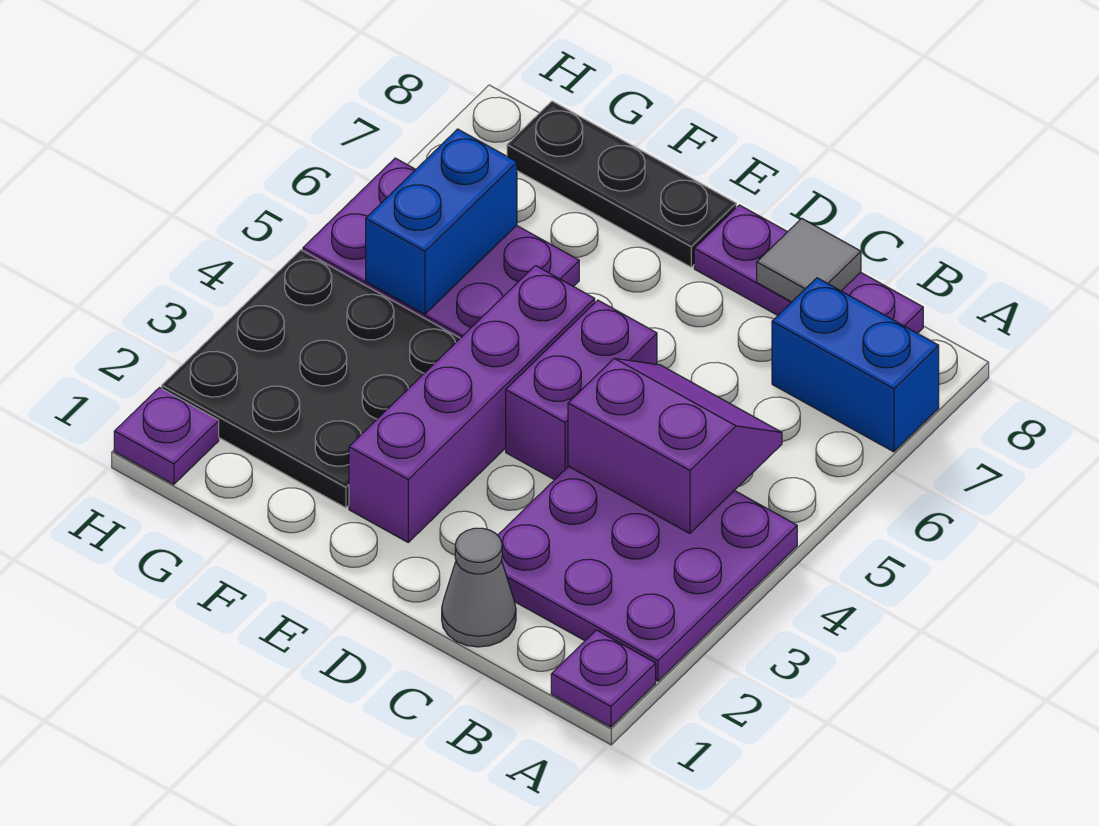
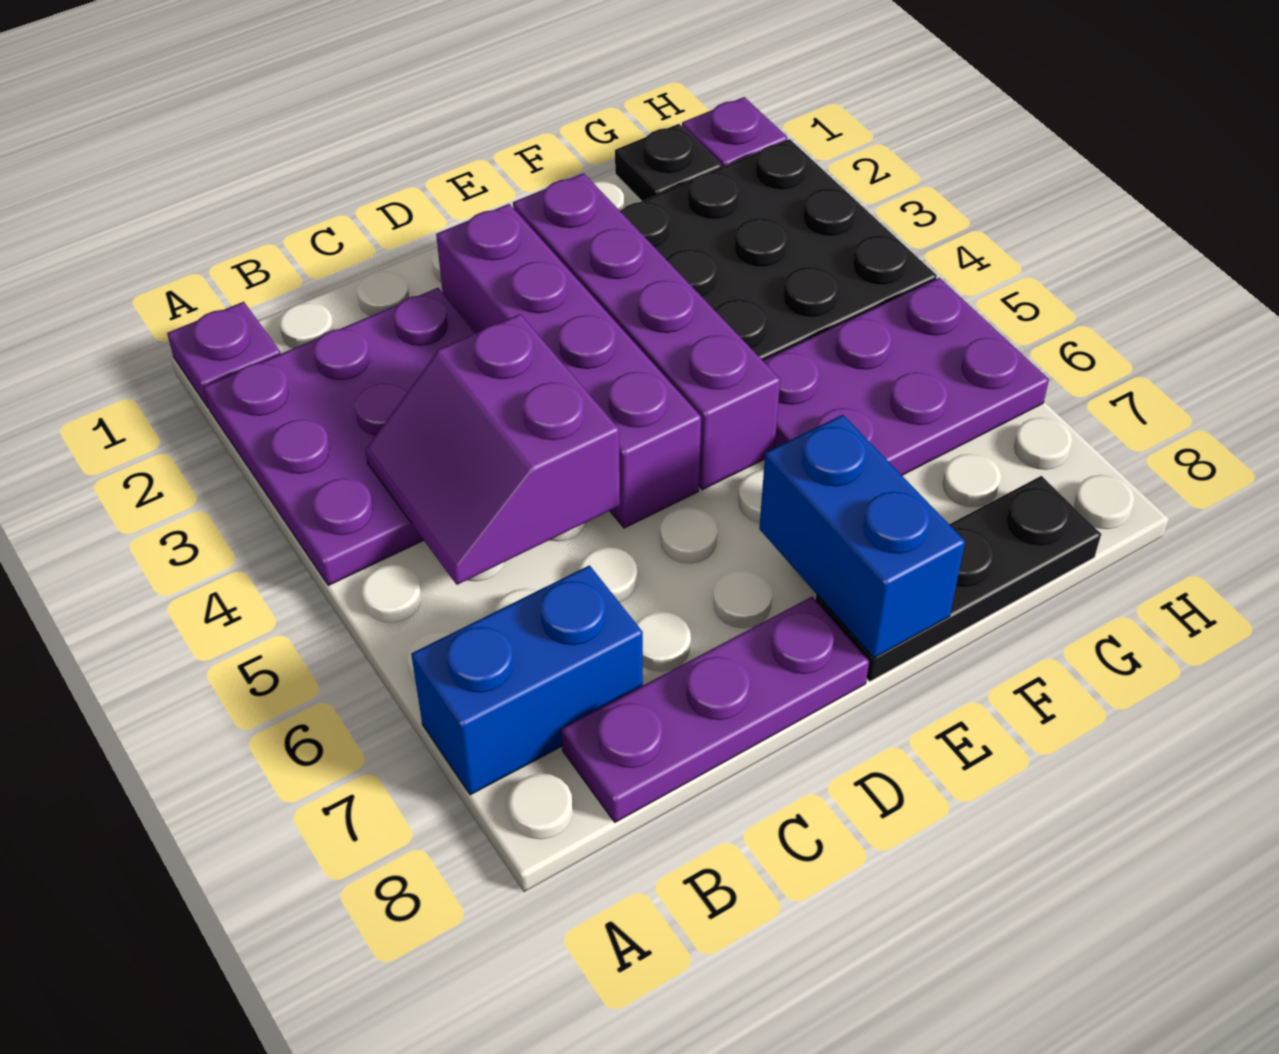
purple 2x2 slope [568,358,782,533] -> purple 2x2 slope turned to [365,314,620,585]
grey 1x1 cone [442,528,516,647] -> none
grey 1x1 tile [757,218,861,302] -> none
purple 1x2 brick [506,300,657,480] -> purple 1x4 brick [436,204,701,528]
none -> black 1x1 plate [615,124,721,201]
blue 1x2 brick [366,129,517,314] -> blue 1x2 brick moved to [759,415,965,658]

